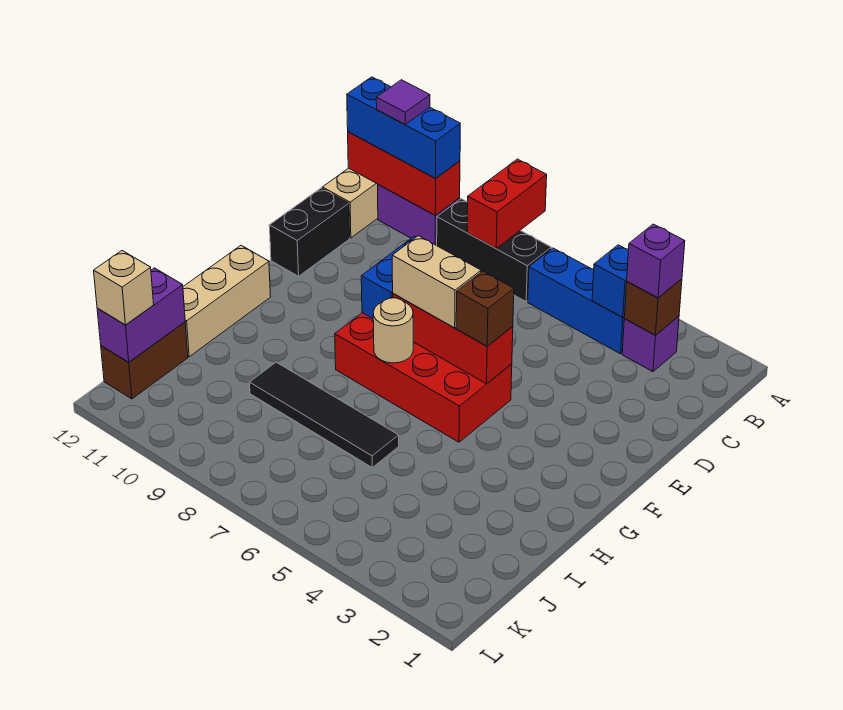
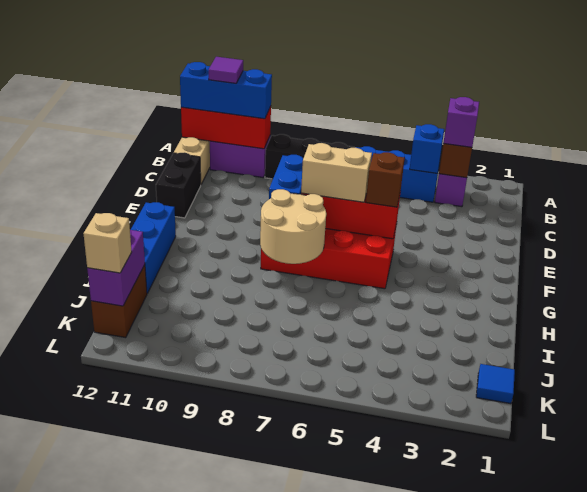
red 1x2 brick [467,159,547,248] -> none
tan 1x1 round brick [373,298,413,363] -> tan 2x2 round brick [260,189,326,264]
tan 1x3 brick [183,245,271,357] -> blue 1x3 brick [131,202,176,293]
black 1x4 tile [250,362,399,467] -> none
none -> blue 1x1 tile [476,364,515,404]

